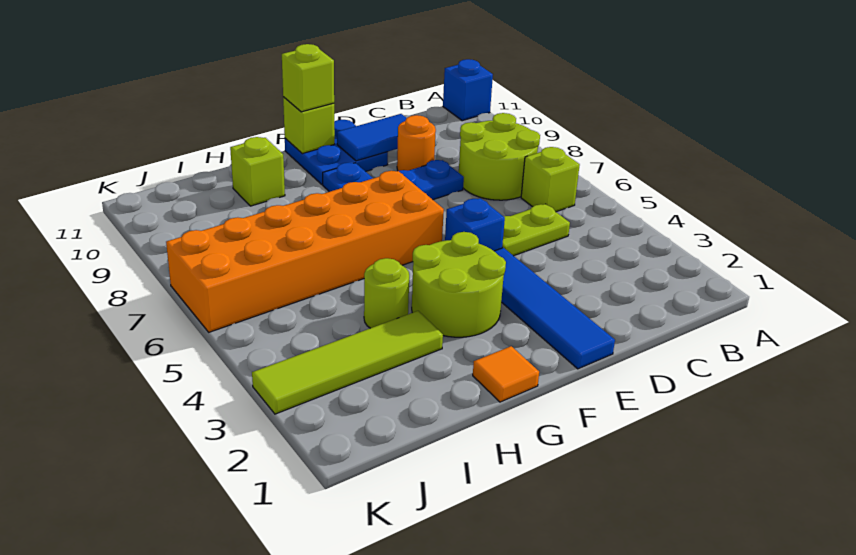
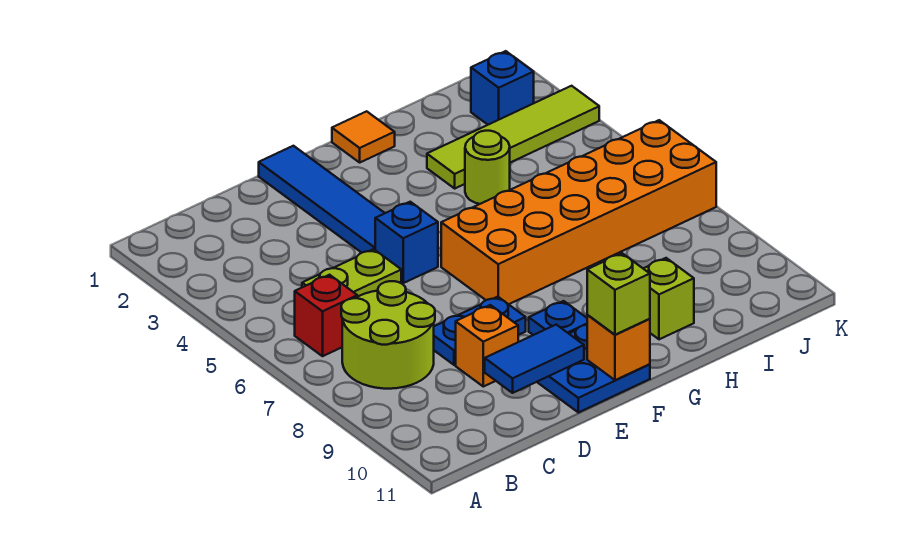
blue 1x1 brick [443,59,493,121] -> blue 1x1 brick moved to [471,51,534,125]
lime 1x1 brick [521,147,580,212] -> red 1x1 brick [295,275,357,356]
orange 1x1 round brick [397,115,436,171] -> orange 1x1 brick [456,305,518,387]
lime 2x2 round brick [412,232,506,337] -> none
lime 1x1 brick [283,97,335,154] -> orange 1x1 brick [587,315,650,380]

